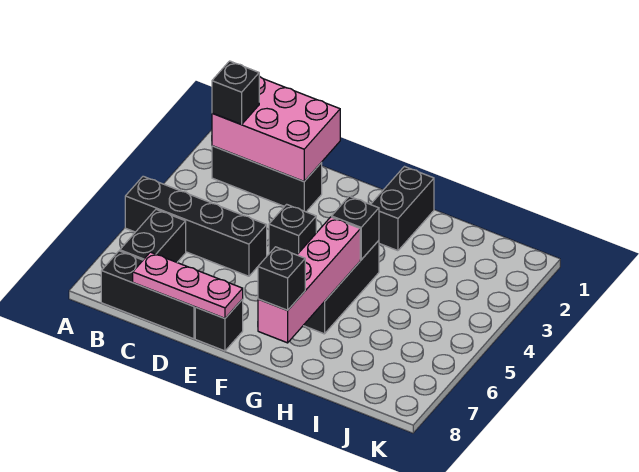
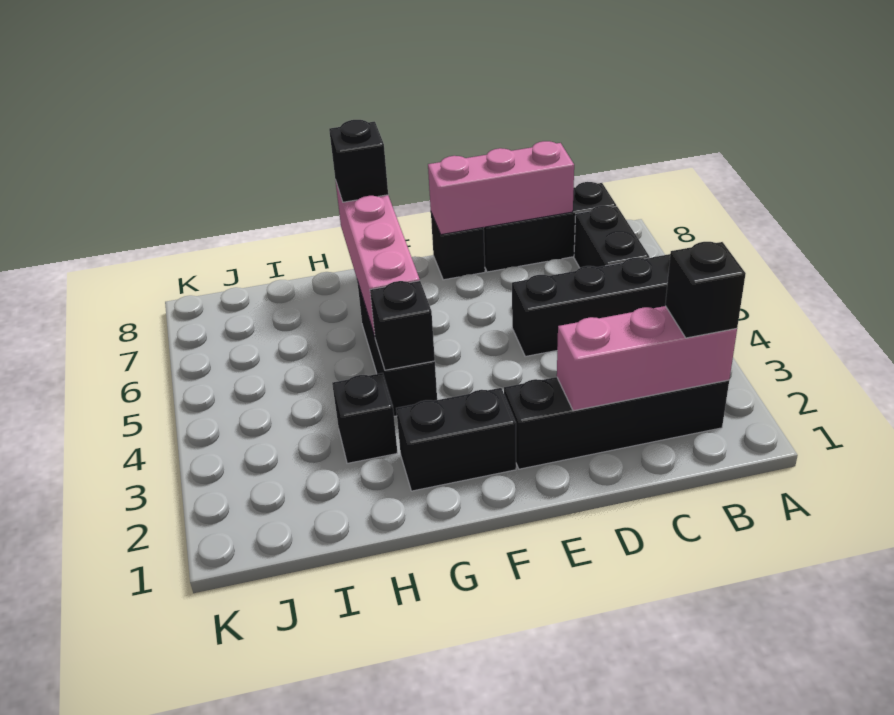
pink 2x3 brick [212,76,340,181] -> pink 1x3 brick [557,306,737,411]
black 1x3 brick [212,146,322,212] -> black 1x4 brick [504,377,729,469]
pink 1x3 plate [133,252,243,318] -> pink 1x3 brick [428,141,574,235]
black 1x1 brick [269,204,316,255] -> black 1x1 brick moved to [332,373,397,463]
black 1x2 brick [371,167,434,251] -> black 1x2 brick turned to [396,388,516,491]

